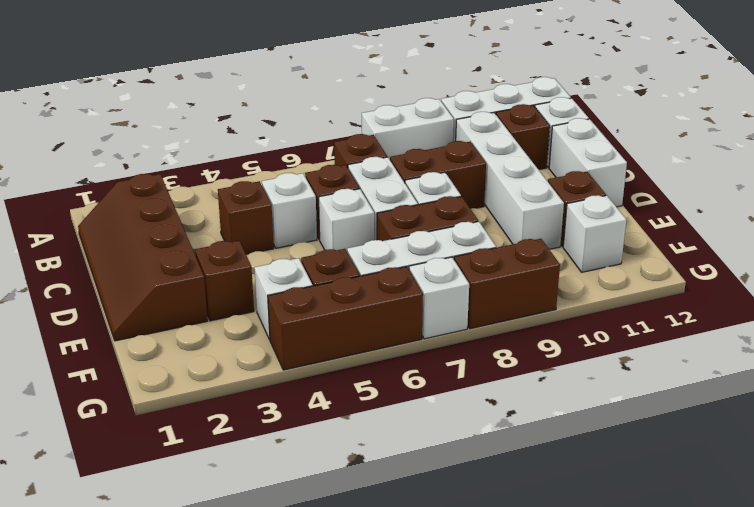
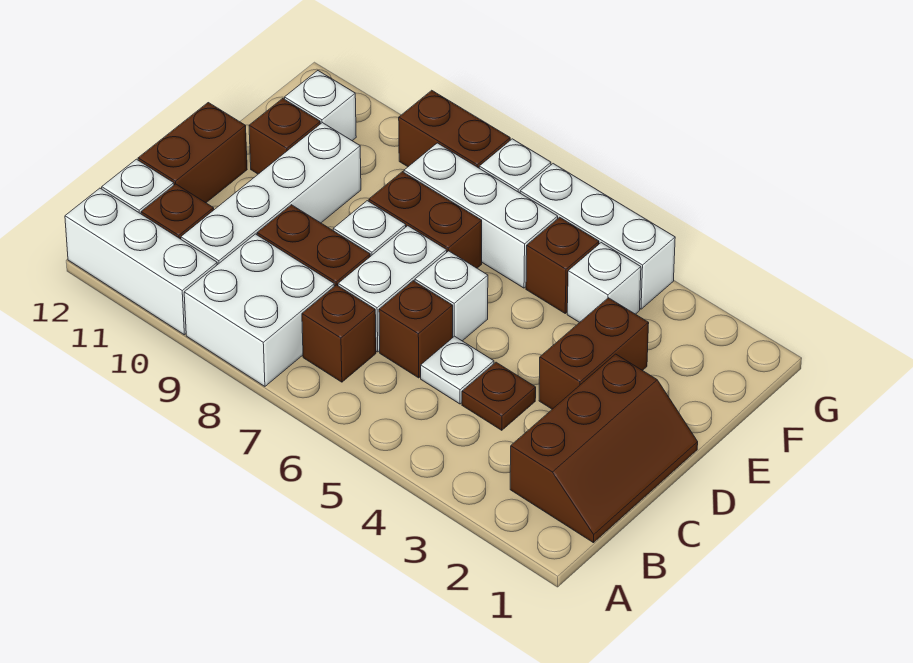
white 1x2 brick [362,98,454,159] -> white 2x2 brick [184,234,334,386]
brown 2x4 slope [78,174,208,341] -> brown 2x3 slope [510,354,698,543]
brown 1x1 brick [218,181,274,254] -> brown 1x1 plate [462,362,536,430]
white 1x1 brick [262,173,317,248] -> white 1x1 plate [421,336,494,404]
white 1x2 brick [549,118,627,207] -> brown 1x2 brick [138,103,247,203]
brown 1x1 brick [195,241,254,321] -> brown 1x2 brick [539,298,649,409]
brown 1x3 brick [268,267,423,370] -> white 1x3 brick [520,164,675,309]

